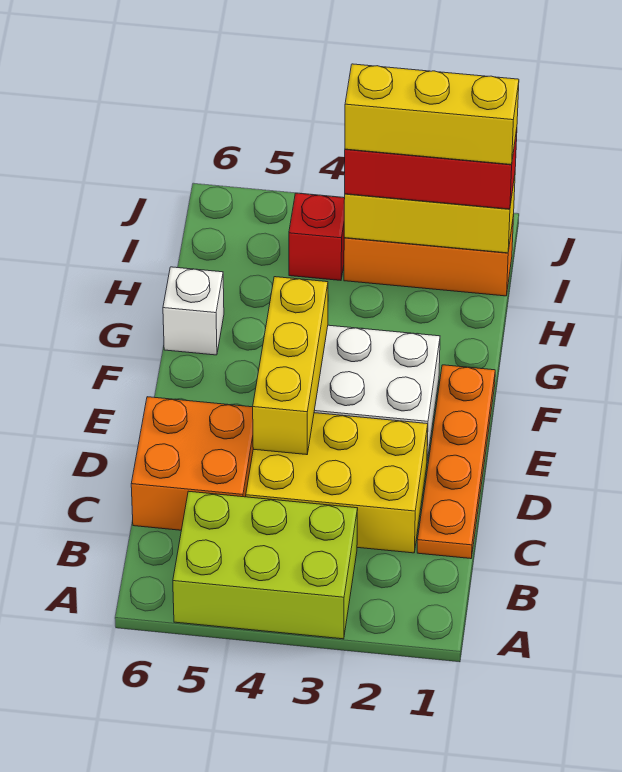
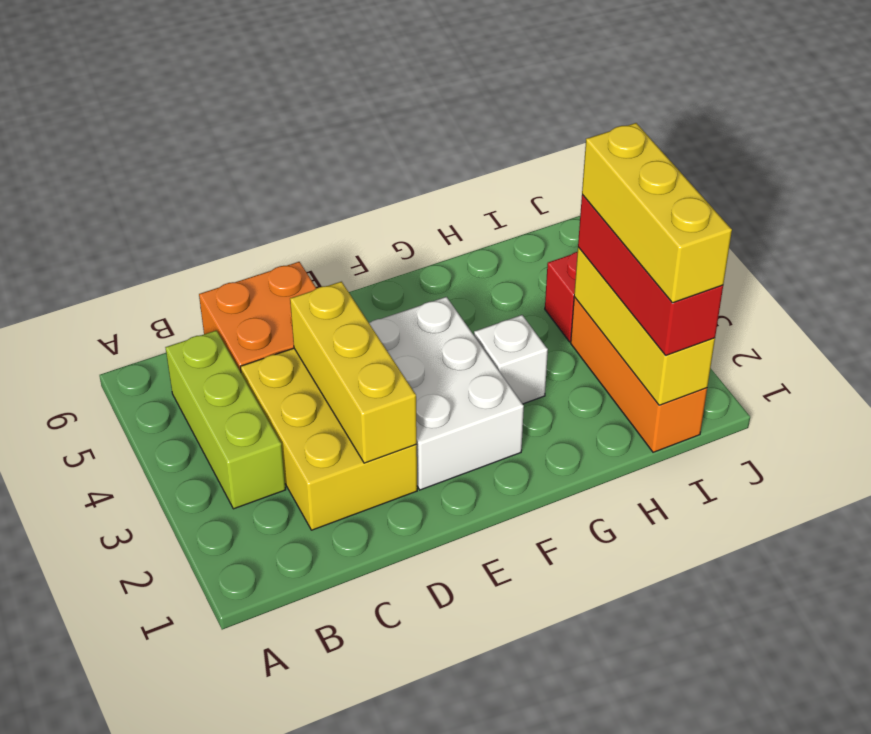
lime 2x3 brick [173,491,358,639] -> lime 1x3 brick [165,330,286,509]
orange 1x4 plate [417,365,495,559] -> none
yellow 1x3 brick [253,277,328,455] -> yellow 1x3 brick turned to [290,282,417,463]
white 1x1 brick [163,267,224,355] -> white 1x1 brick moved to [474,315,548,404]

